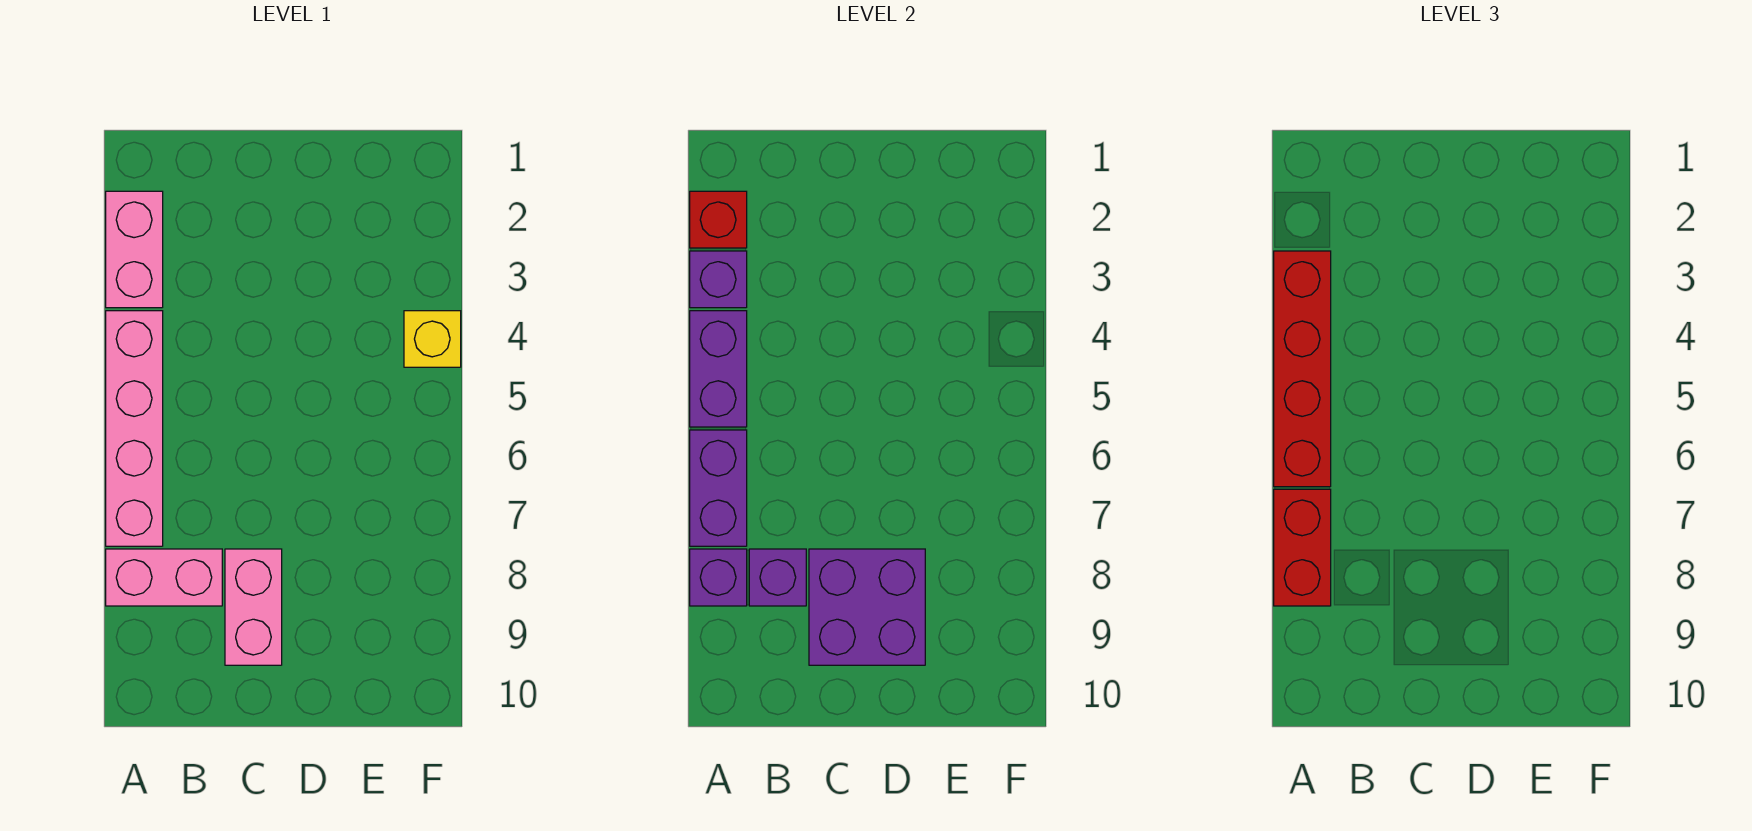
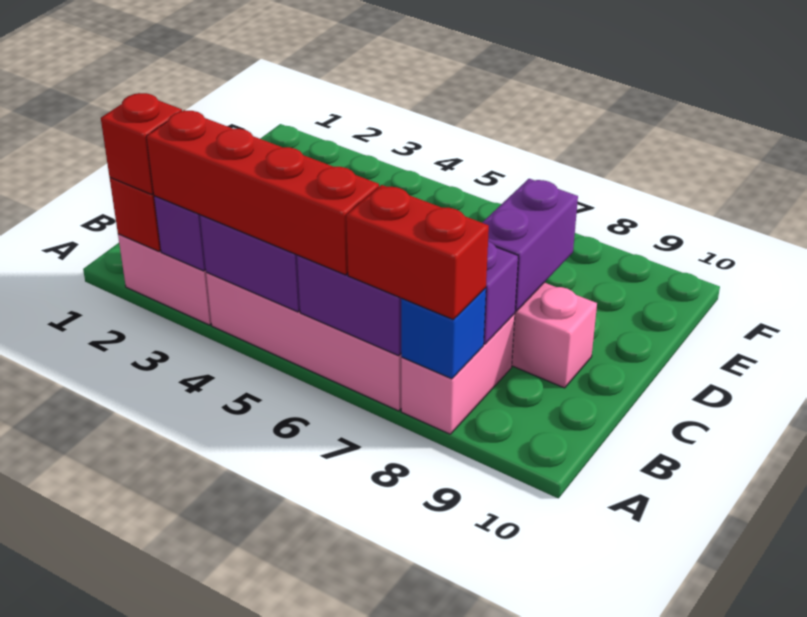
none -> red 1x1 brick [101,93,182,194]
purple 1x1 brick [690,549,747,606] -> blue 1x1 brick [401,288,486,379]
purple 2x2 brick [809,549,925,665] -> purple 1x2 brick [482,179,578,311]
yellow 1x1 brick [404,311,461,367] -> none

